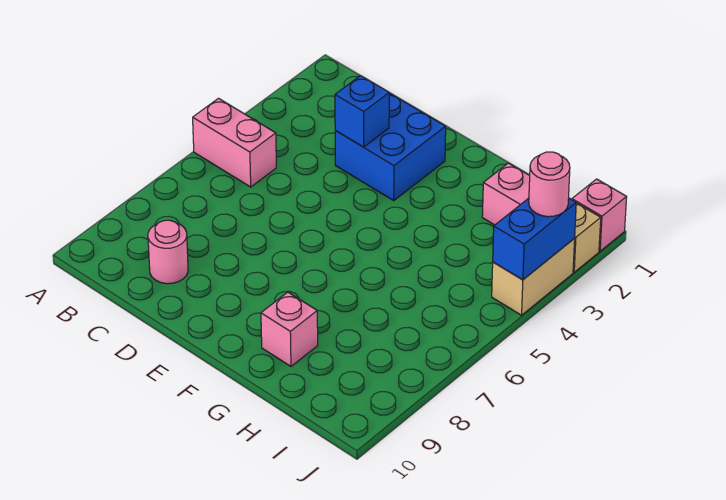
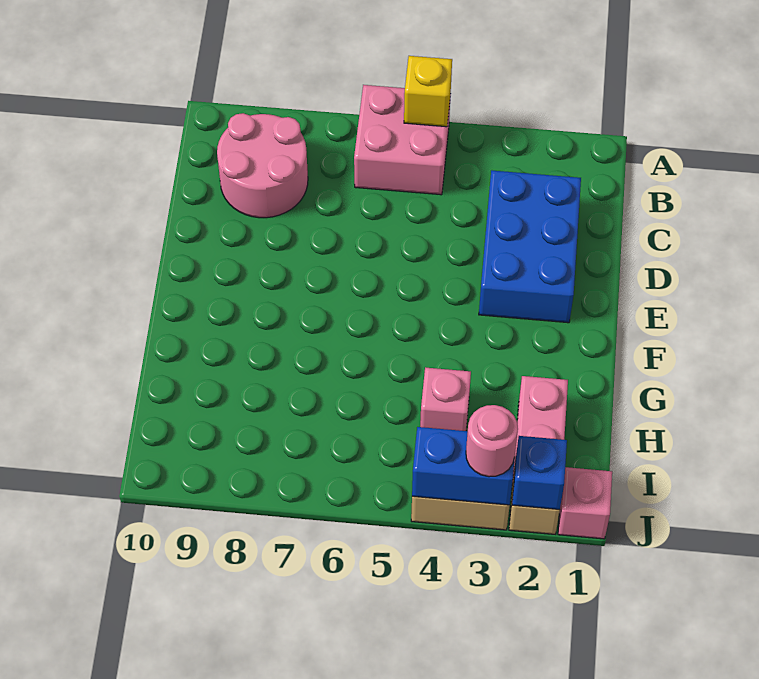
pink 1x2 brick [193,98,276,187] -> pink 2x2 brick [354,85,451,195]
none -> yellow 1x1 brick [404,56,452,127]
pink 1x1 round brick [148,220,188,284] -> pink 2x2 round brick [217,113,308,218]
blue 2x2 brick [335,93,446,200] -> blue 2x3 brick [479,171,581,323]
blue 1x1 brick [335,76,389,147] -> blue 1x1 brick moved to [512,436,567,510]
pink 1x1 brick [261,292,318,366] -> pink 1x1 brick moved to [420,367,471,431]

